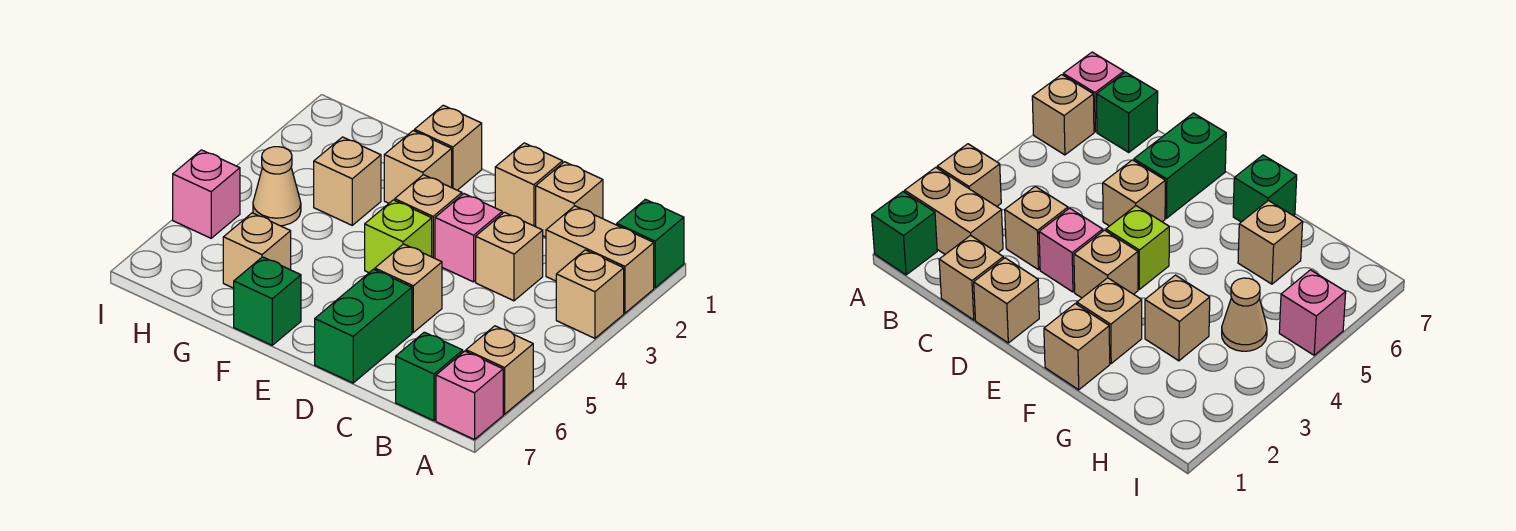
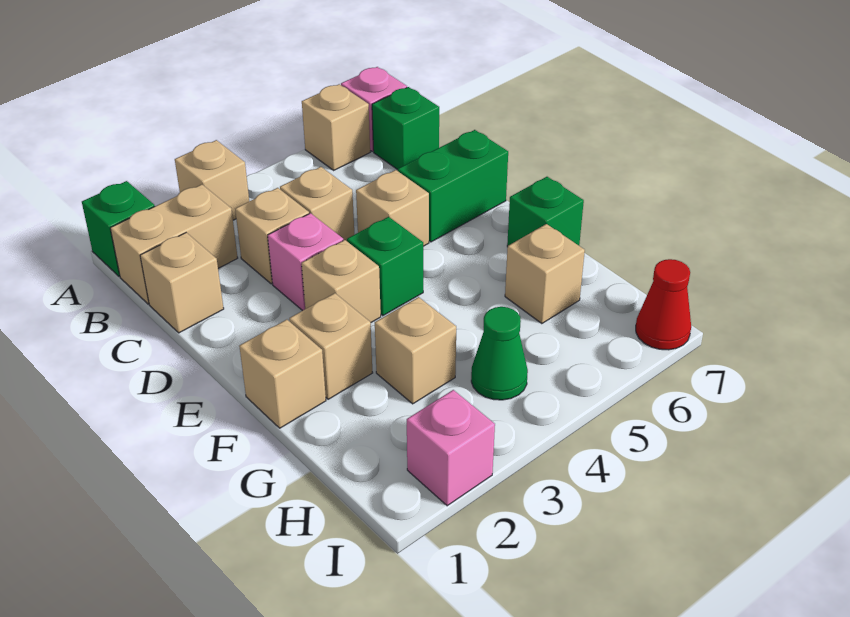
tan 1x2 brick [546,206,654,313] -> tan 1x2 brick turned to [110,184,238,304]
tan 1x1 brick [495,143,563,227] -> tan 1x1 brick moved to [280,167,354,241]
lime 1x1 brick [365,200,432,273] -> green 1x1 brick [347,217,423,316]
tan 1x1 cone [253,147,301,226] -> green 1x1 cone [471,307,528,400]
pink 1x1 brick [173,150,240,238] -> pink 1x1 brick moved to [407,390,495,506]
none -> red 1x1 cone [636,259,691,350]

